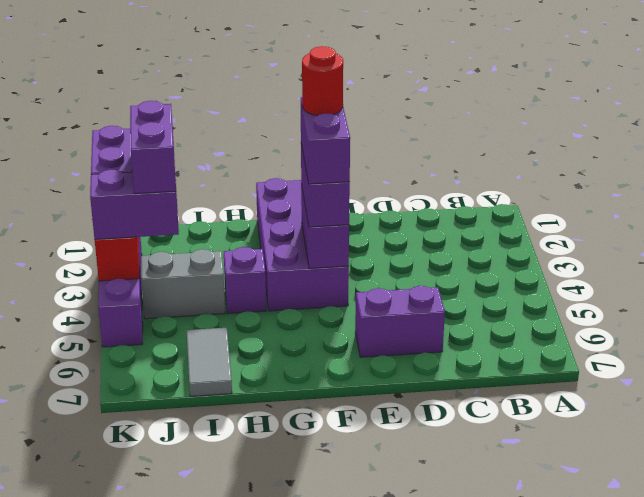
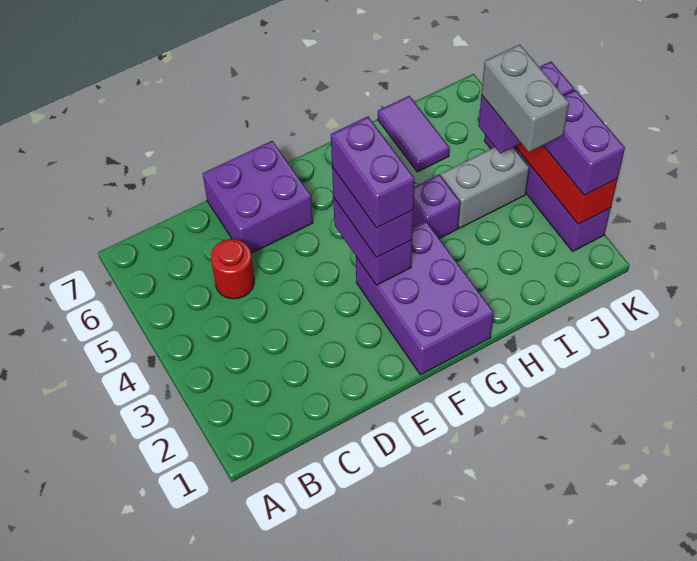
purple 1x2 brick [355,286,445,357] -> purple 2x2 brick [203,141,313,253]
purple 2x4 brick [256,178,349,311] -> purple 2x3 brick [356,221,494,375]
red 1x1 round brick [302,46,343,116] -> red 1x1 round brick moved to [211,239,254,299]
grey 1x2 tile [187,328,232,396] -> purple 1x2 tile [378,96,450,172]
purple 1x2 brick [130,101,176,194] -> grey 1x2 brick [482,44,569,152]

